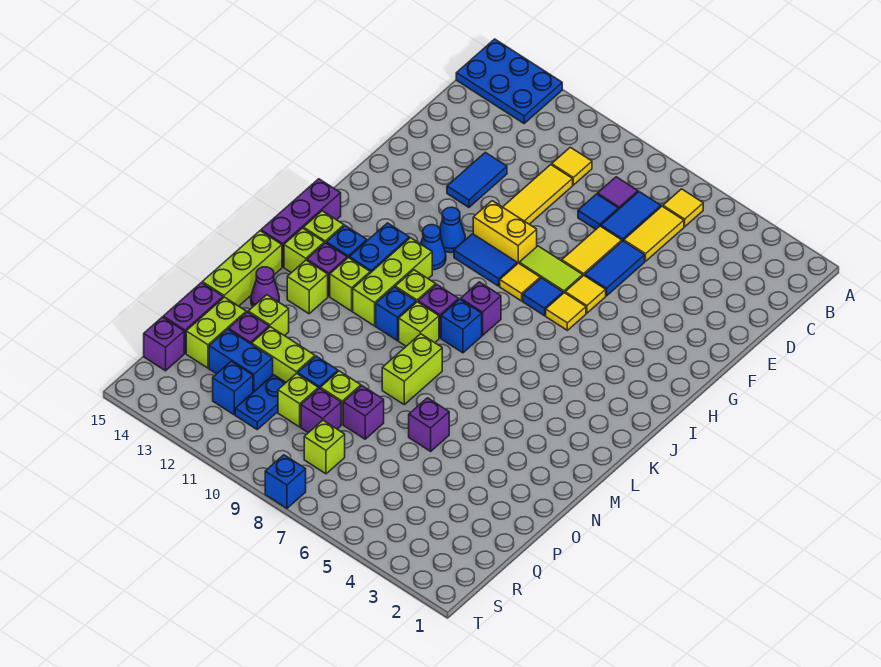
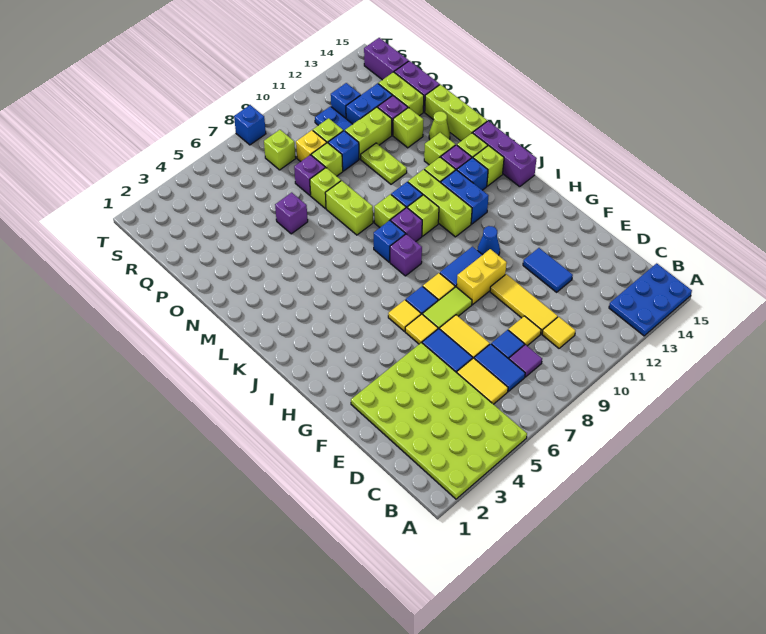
none -> lime 4x6 plate [351,342,527,499]
yellow 1x1 tile [663,189,703,227] -> yellow 1x1 tile moved to [508,316,541,346]
blue 1x1 cone [421,225,446,270] -> none
none -> lime 1x2 plate [361,143,407,184]
purple 1x1 cone [251,267,279,306] -> lime 1x1 cone [429,111,450,139]
none -> lime 1x1 brick [310,168,341,209]
purple 1x1 brick [301,388,341,433] -> yellow 1x1 brick [296,130,327,162]
purple 1x1 brick [144,317,184,371] -> purple 1x2 brick [364,38,409,80]

